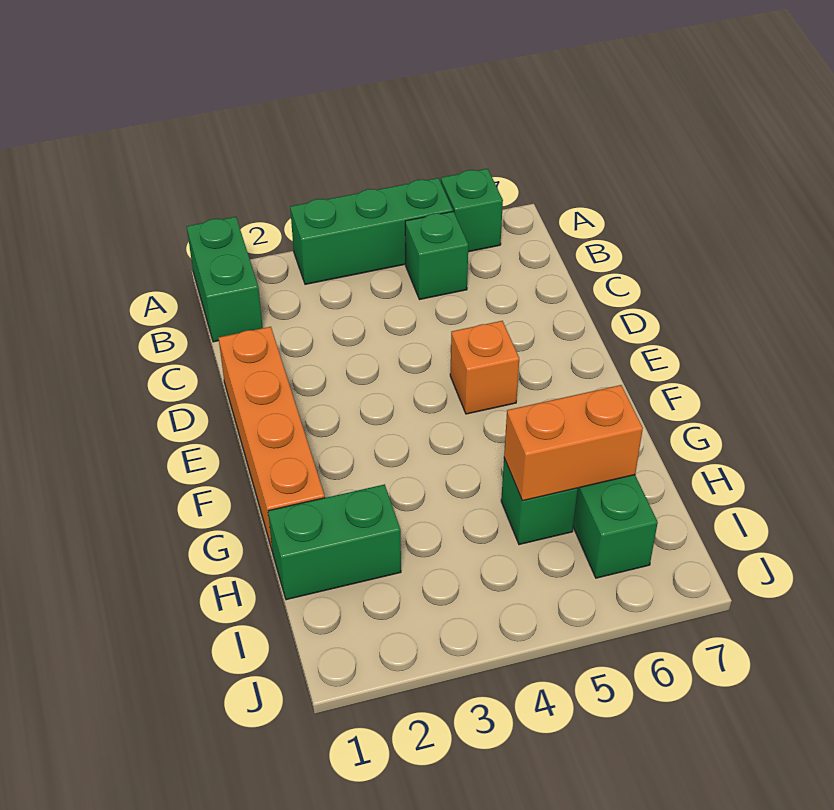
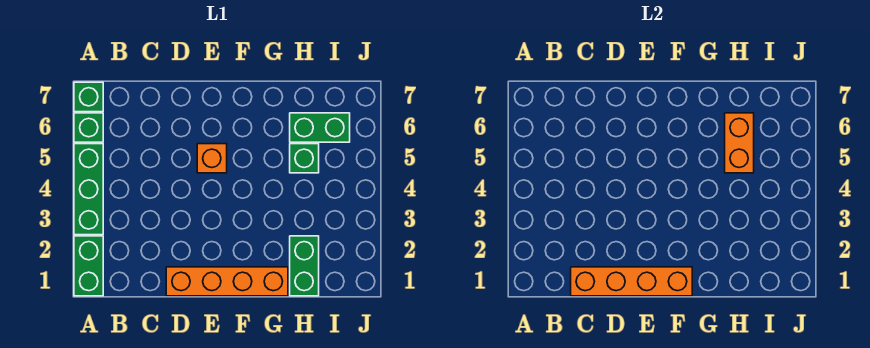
green 1x2 brick [187,217,263,342] -> green 1x2 brick turned to [74,236,103,296]
green 1x1 brick [405,212,468,300] -> green 1x1 brick moved to [74,82,103,112]
none -> orange 1x4 brick [571,267,692,296]

